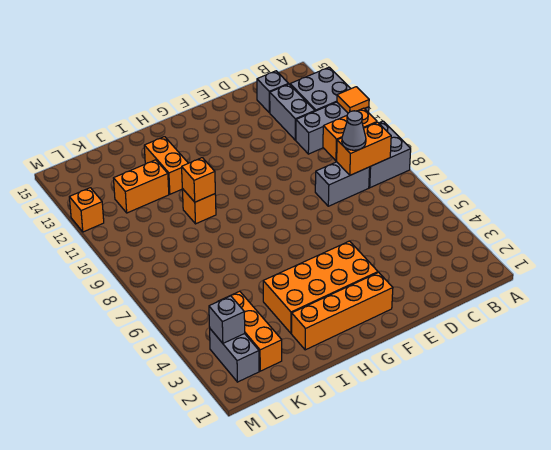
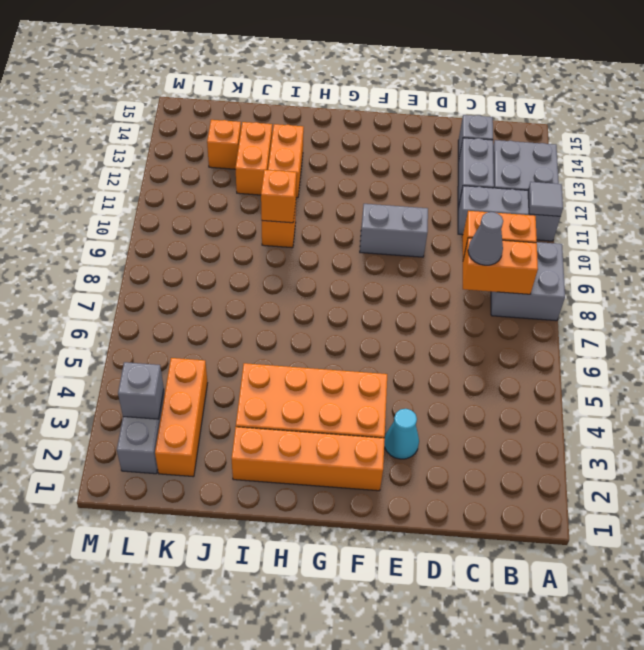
orange 1x1 tile [337,87,369,113] -> grey 1x1 tile [528,182,563,216]
grey 1x2 brick [315,162,370,206] -> grey 1x2 brick moved to [360,204,428,257]
none -> cyan 1x1 cone [384,409,419,459]
orange 1x2 brick [114,160,169,213] -> orange 1x2 brick turned to [235,122,272,195]
orange 1x1 brick [69,188,104,232] -> orange 1x1 brick moved to [207,120,241,169]

